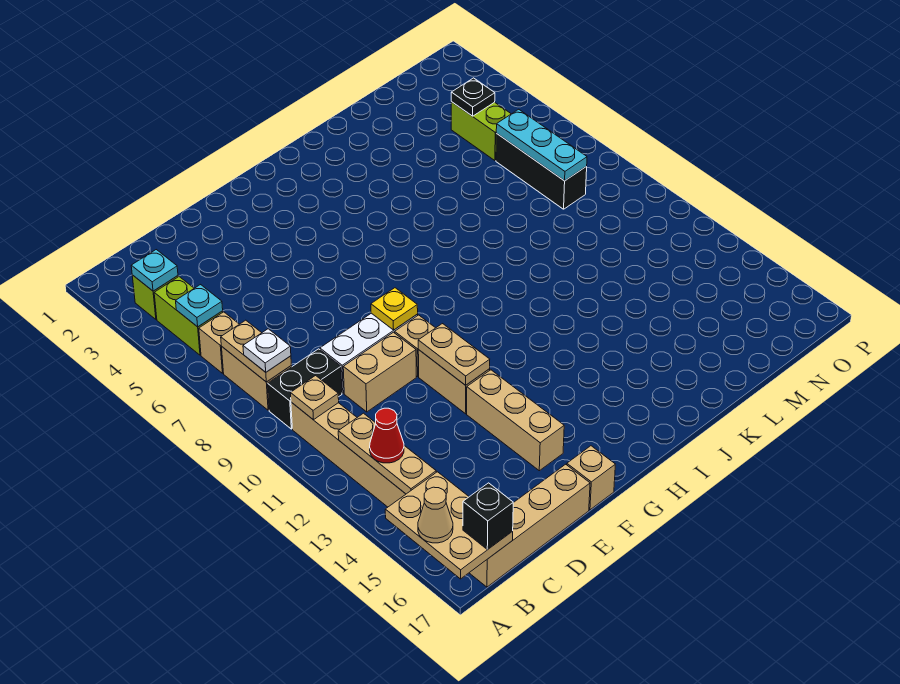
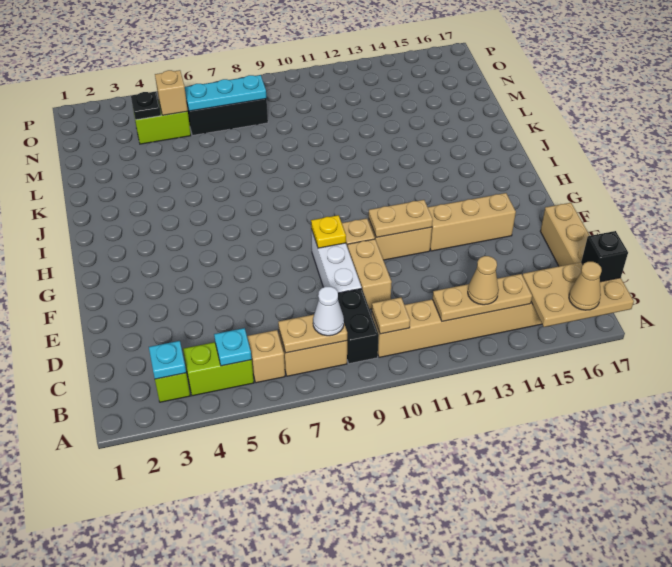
white 1x1 plate [243,329,291,372] -> white 1x1 cone [313,287,344,336]
red 1x1 cone [370,408,404,463] -> tan 1x1 cone [468,256,499,305]
tan 1x1 brick [567,446,615,510] -> tan 1x1 brick moved to [155,70,188,115]

